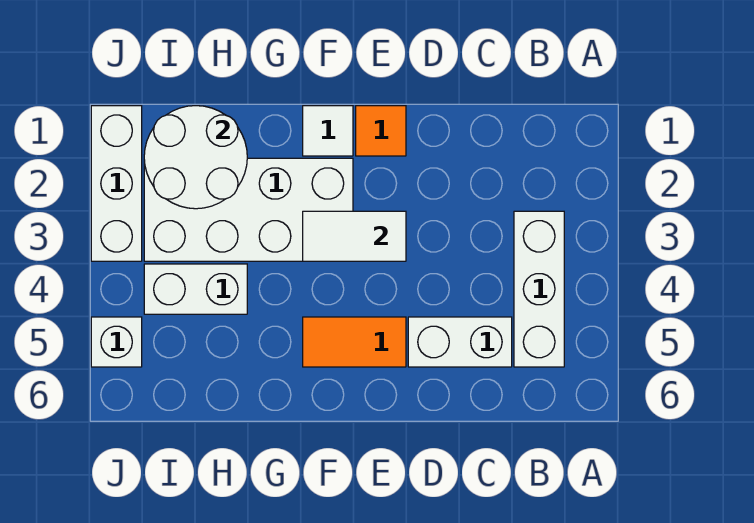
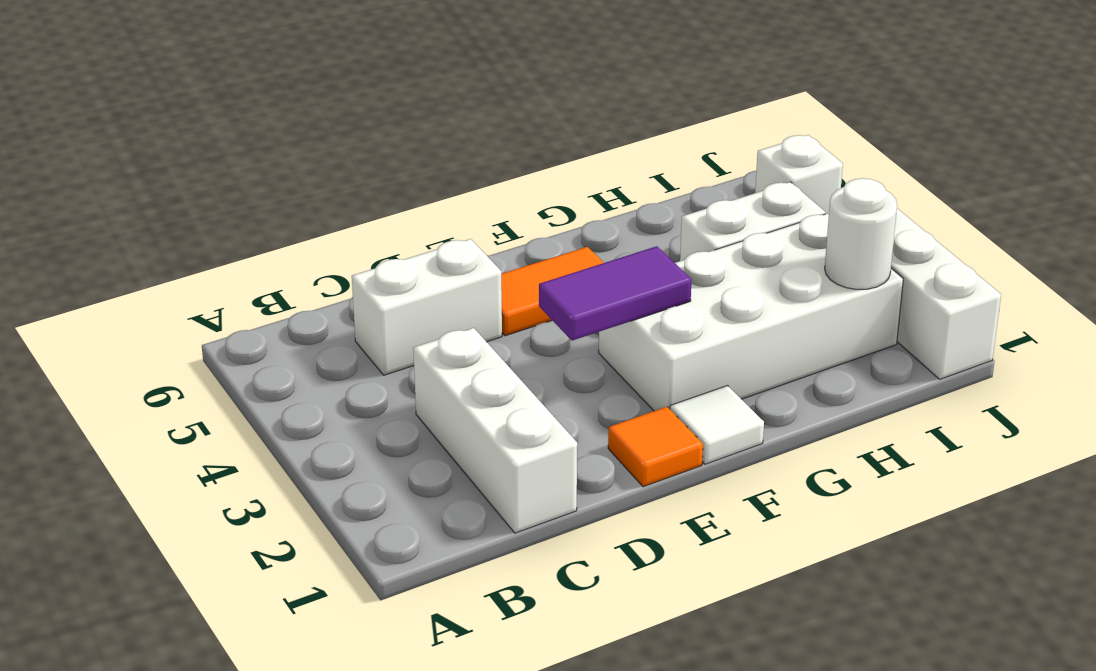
white 1x3 brick [514,211,564,367] -> white 1x3 brick moved to [413,328,577,533]
white 1x2 tile [303,211,406,261] -> purple 1x2 tile [539,246,692,341]
white 2x2 round brick [144,106,247,209] -> white 1x1 round brick [825,178,897,289]

